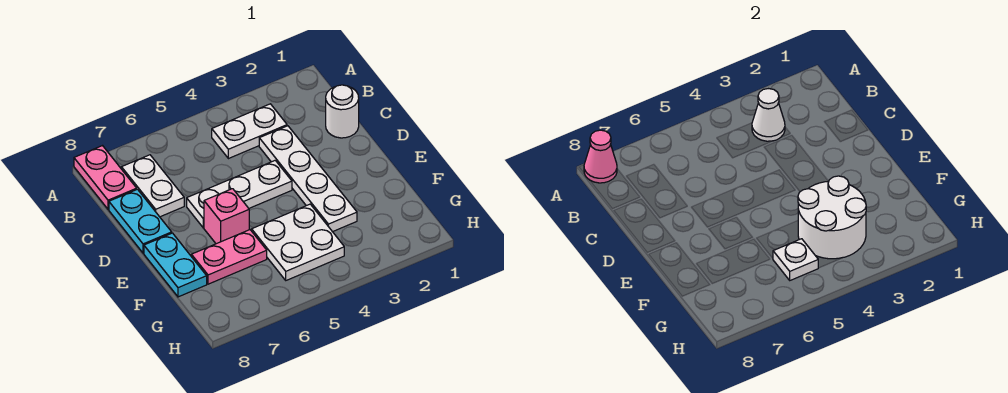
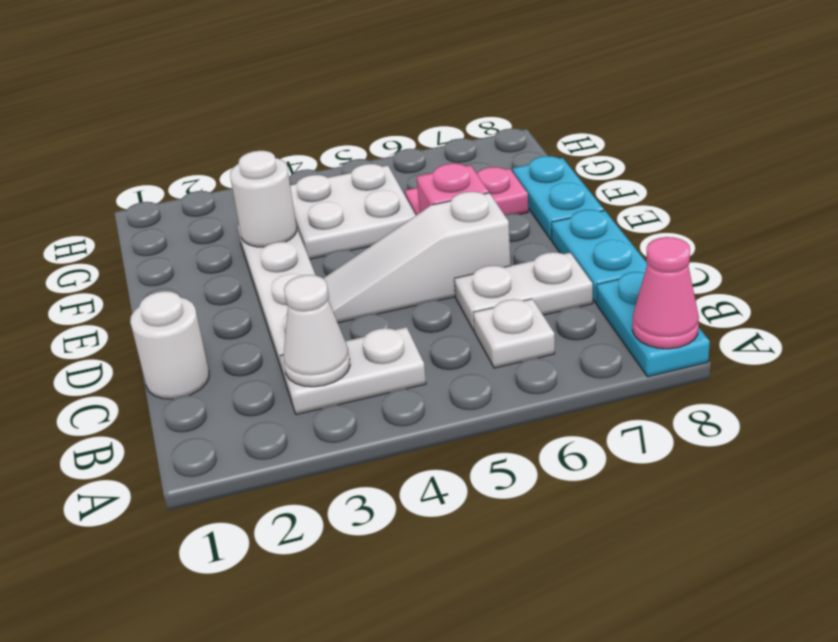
pink 1x2 plate [74,146,137,209] -> cyan 1x2 plate [597,272,710,377]
white 1x2 plate [121,155,184,217] -> white 1x2 plate turned to [454,252,593,330]
white 1x3 plate [187,160,292,228] -> white 1x3 slope [323,192,510,323]
white 2x2 round brick [798,176,866,259] -> white 1x1 round brick [230,151,297,247]
white 1x1 plate [773,239,818,280] -> white 1x1 plate moved to [473,299,555,368]

